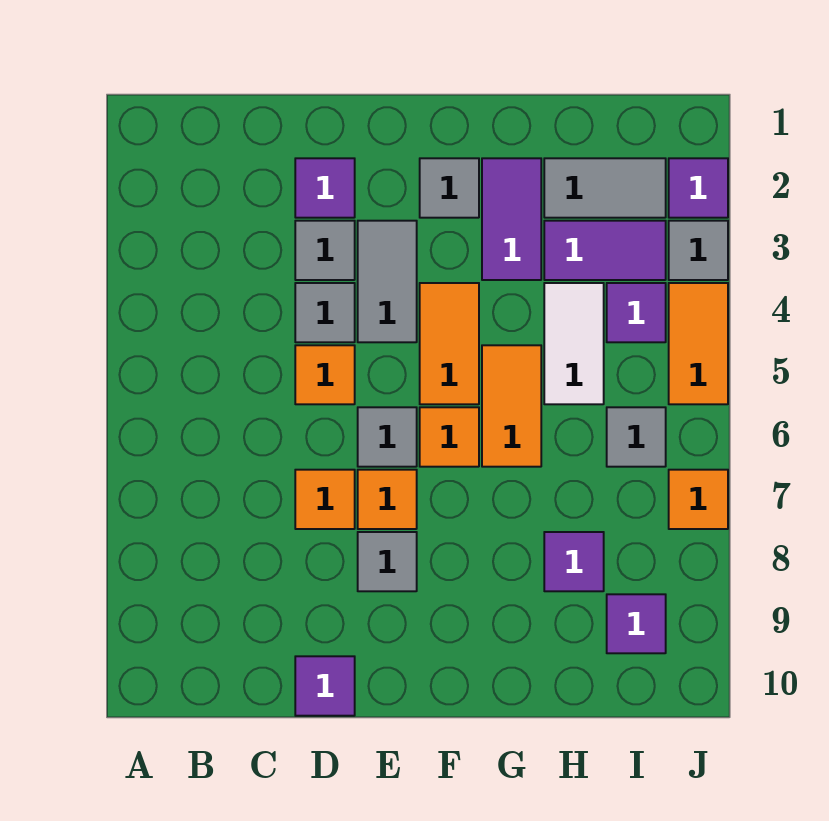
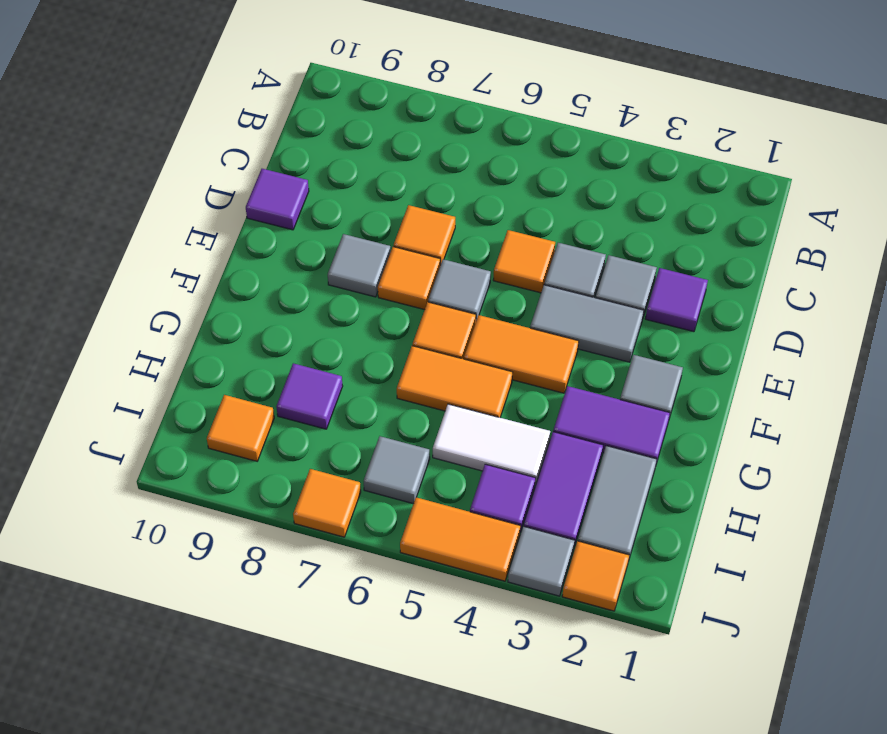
purple 1x1 tile [607,594,666,653] -> orange 1x1 tile [207,395,274,461]
purple 1x1 tile [669,158,728,218] -> orange 1x1 tile [562,541,629,611]

